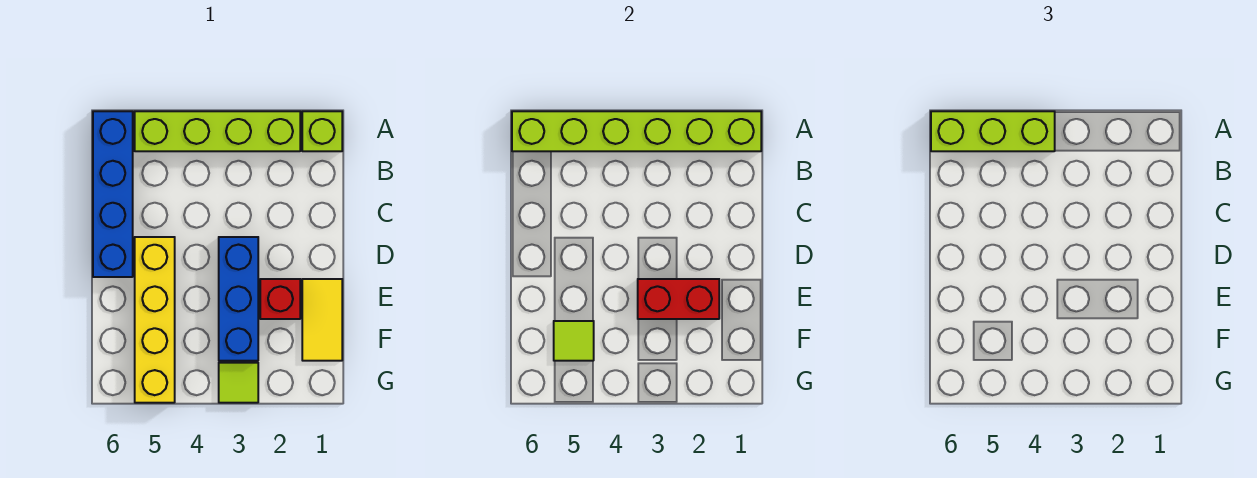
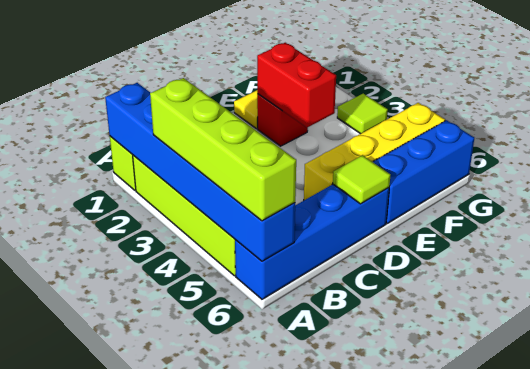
lime 1x6 brick [512,111,761,151] -> blue 1x6 brick [105,83,295,261]
lime 1x3 brick [931,111,1055,151] -> lime 1x4 brick [150,78,296,221]
blue 1x3 brick [219,237,258,361] -> blue 1x3 brick moved to [373,120,474,223]
lime 1x1 tile [554,321,594,361] -> lime 1x1 tile moved to [333,155,390,204]

